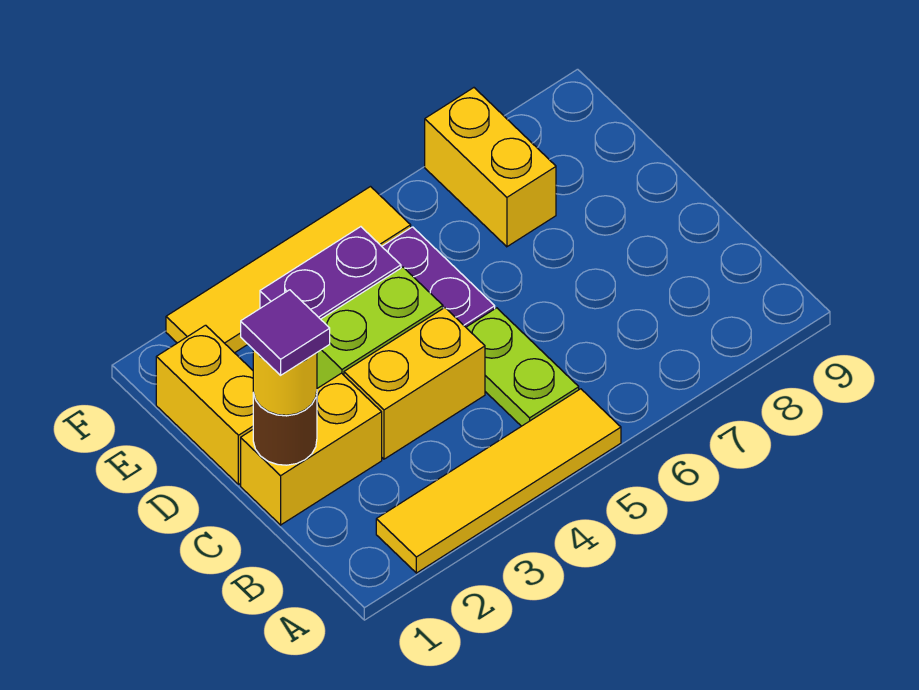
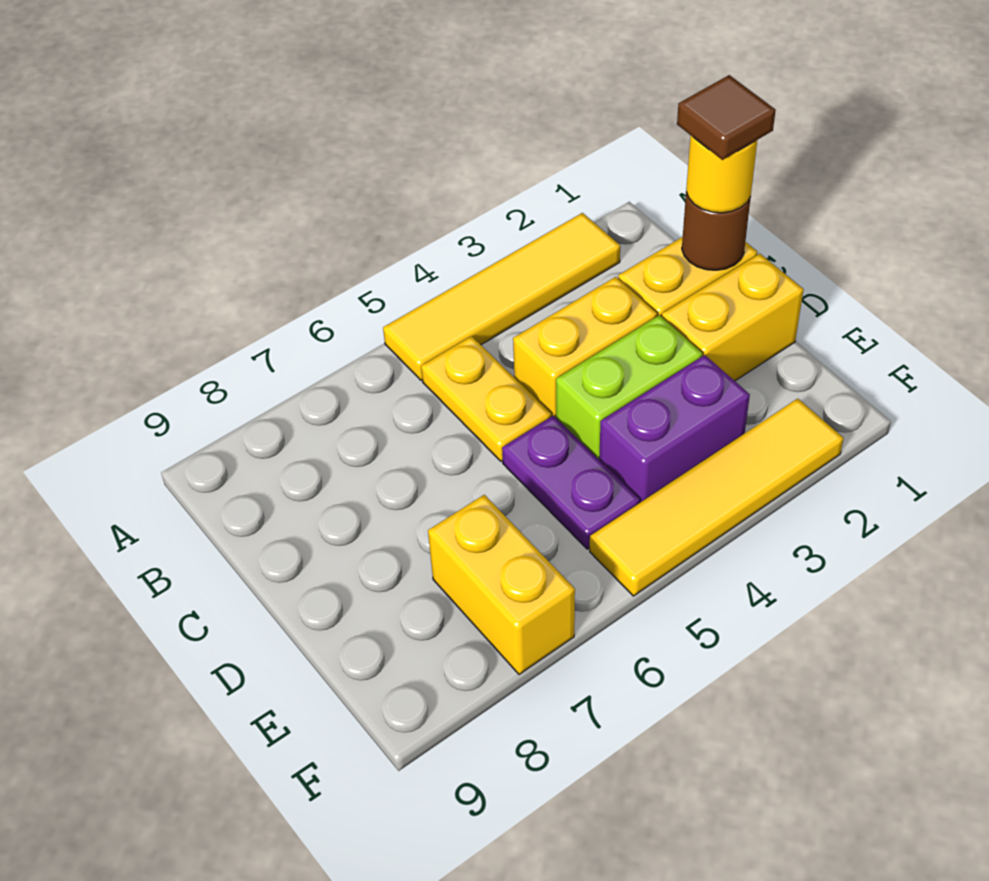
lime 1x2 plate [466,308,579,426] -> yellow 1x2 plate [421,336,551,461]
purple 1x1 tile [241,290,330,375] -> brown 1x1 tile [677,75,776,160]
yellow 1x2 brick [156,325,254,485] -> yellow 1x2 brick turned to [662,254,804,381]

